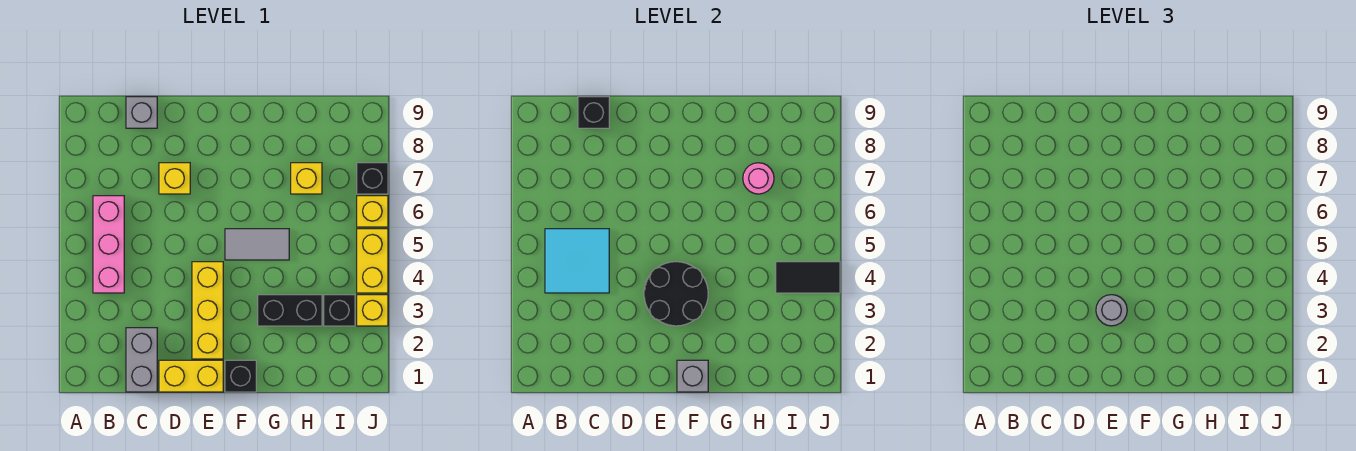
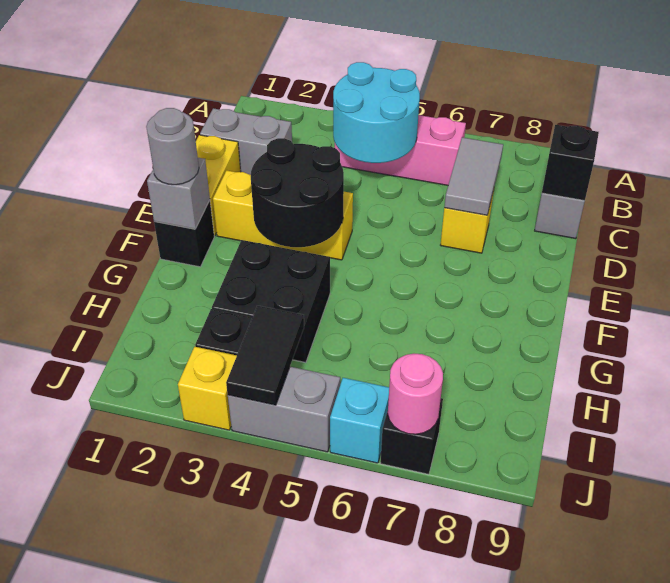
cyan 2x2 tile [545,229,609,293] -> cyan 2x2 round brick [333,62,420,163]
grey 1x1 round brick [1096,295,1127,326] -> grey 1x1 round brick moved to [146,108,199,185]
grey 1x2 tile [225,229,289,260] -> grey 1x2 tile moved to [444,137,503,215]
black 1x2 brick [258,295,322,326] -> black 2x2 brick [212,240,330,363]
yellow 1x1 brick [291,163,322,194] -> none
pink 1x1 round brick [743,163,774,194] -> pink 1x1 round brick moved to [388,354,443,434]
yellow 1x2 brick [357,229,388,293] -> grey 1x2 brick [228,367,340,452]
yellow 1x1 brick [357,196,388,227] -> cyan 1x1 brick [330,378,389,463]

